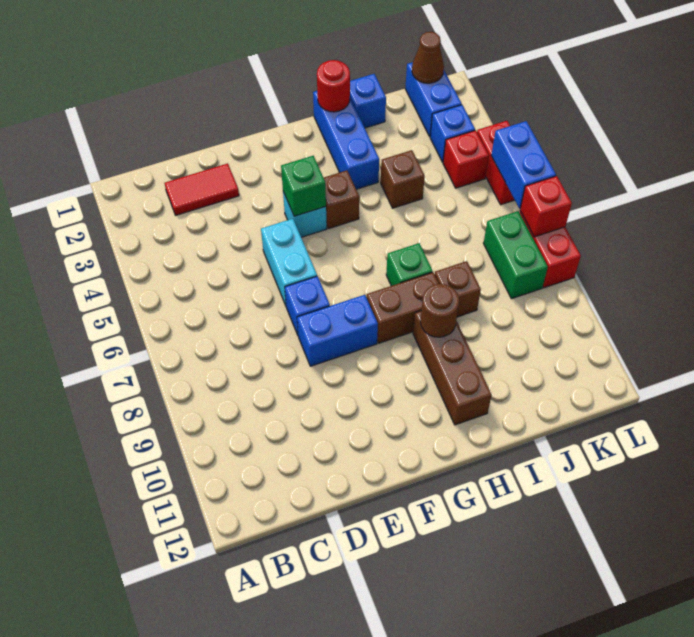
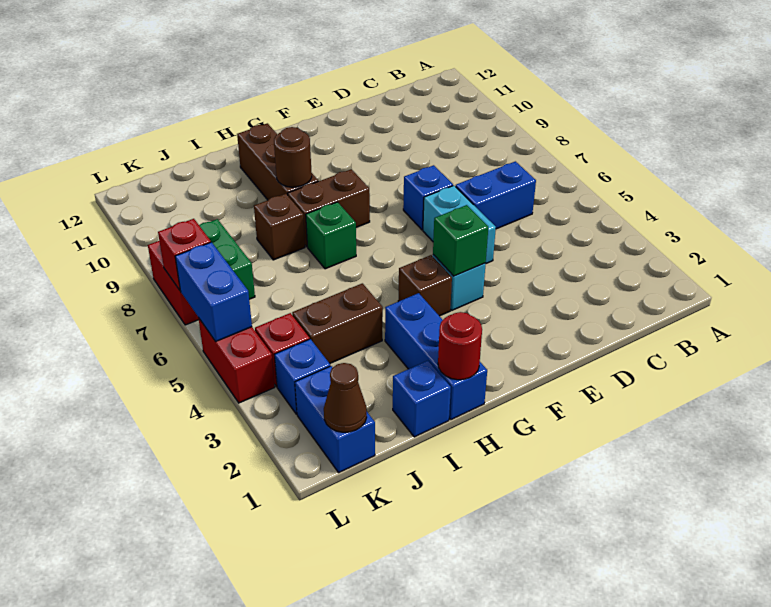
red 1x2 tile [164,163,239,215] -> none
blue 1x2 brick [297,295,378,366] -> blue 1x2 brick moved to [456,161,536,229]
brown 1x1 brick [381,150,425,208] -> brown 1x2 brick [292,283,383,363]

